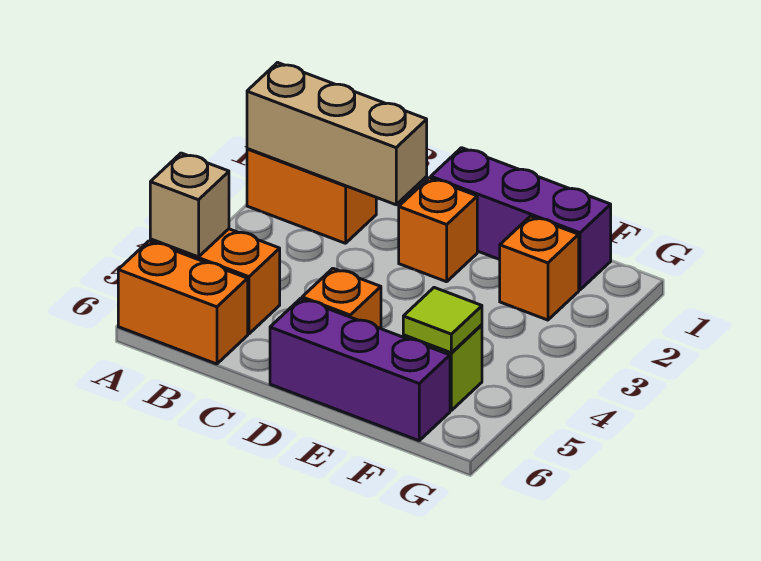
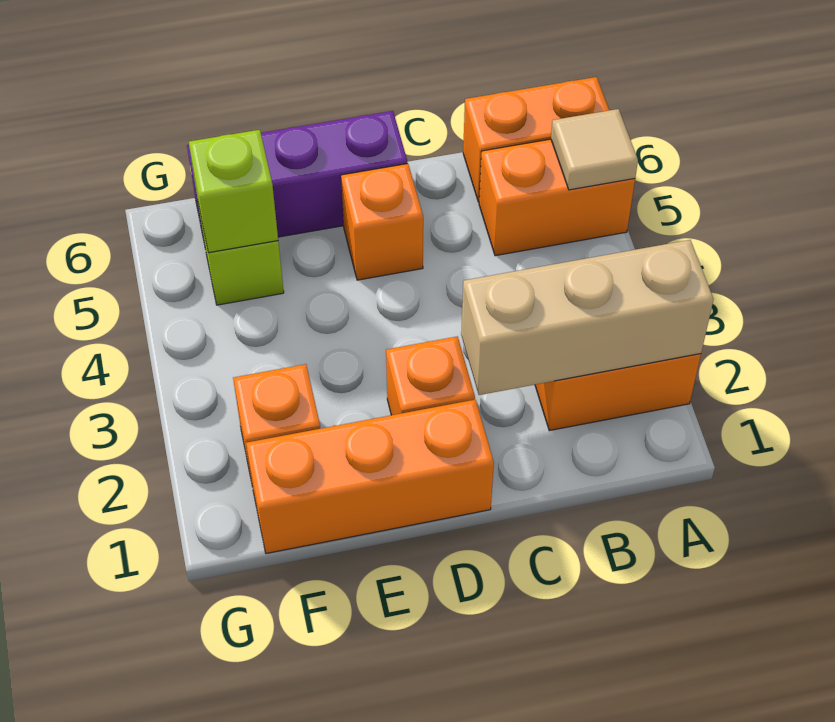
tan 1x1 brick [150,153,229,257] -> tan 1x1 tile [551,109,638,190]
purple 1x3 brick [431,148,611,290] -> orange 1x3 brick [246,400,494,554]
lime 1x1 tile [403,288,482,353] -> lime 1x1 brick [189,130,278,253]

